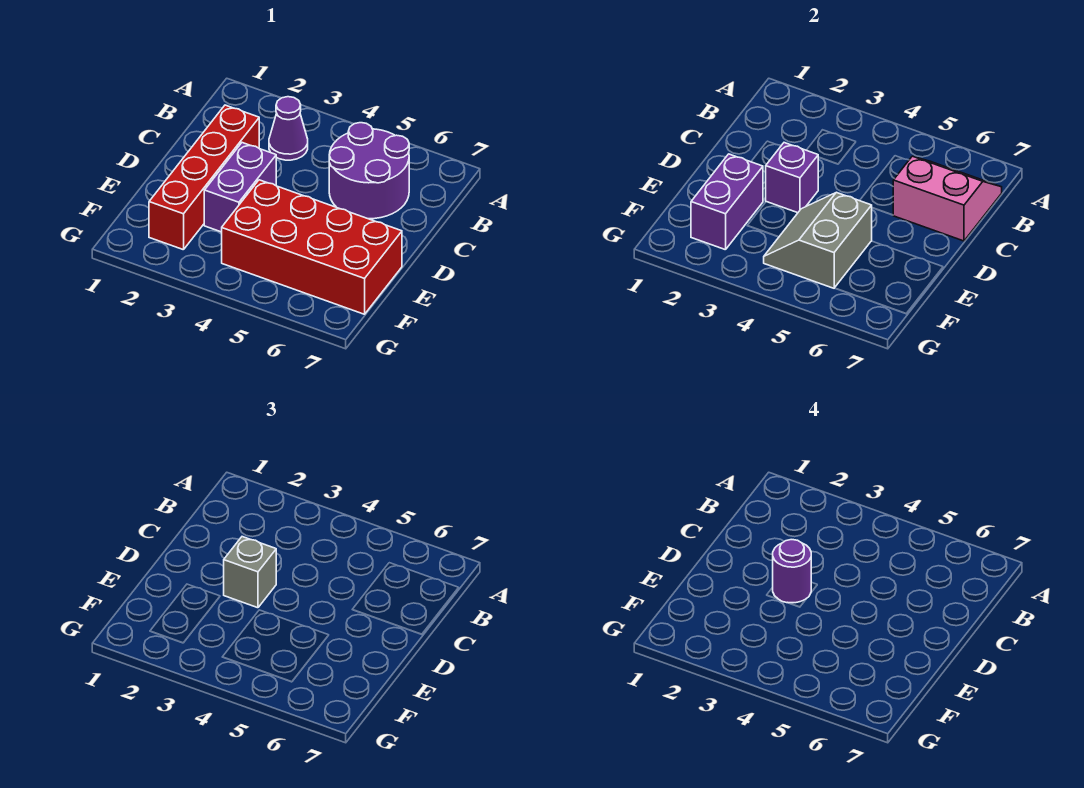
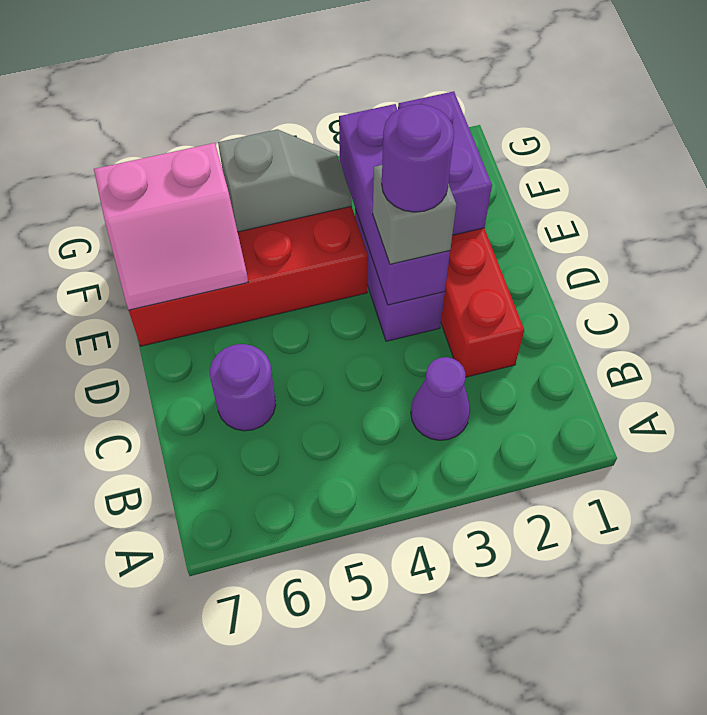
purple 2x2 round brick [329,123,409,219] -> purple 1x1 round brick [210,344,276,431]
pink 2x2 slope [893,156,1002,241] -> pink 2x2 slope moved to [94,143,248,310]
purple 1x1 brick [766,143,818,213] -> purple 1x3 brick [339,104,450,305]
grey 2x2 slope [764,192,872,288] -> grey 1x2 slope [218,129,352,232]

